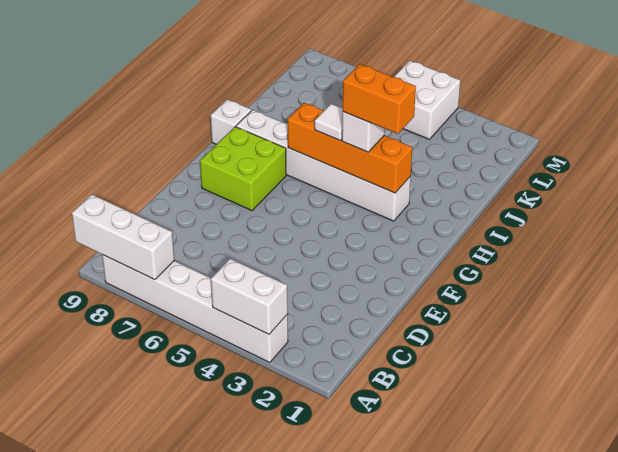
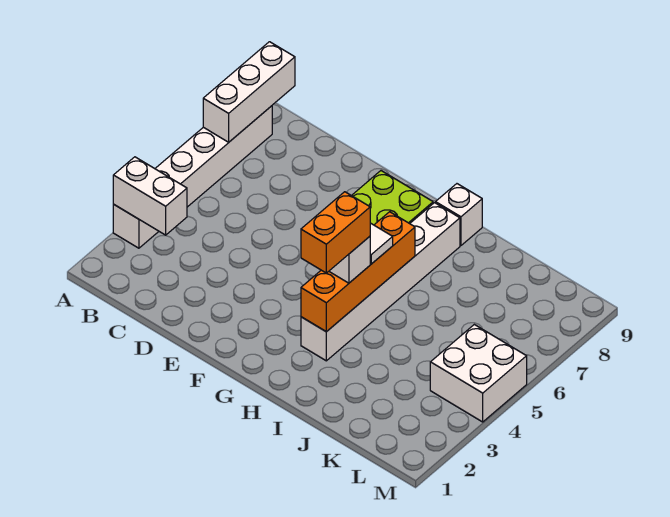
white 1x2 brick [211,259,288,334] -> white 1x2 brick turned to [113,157,187,235]

